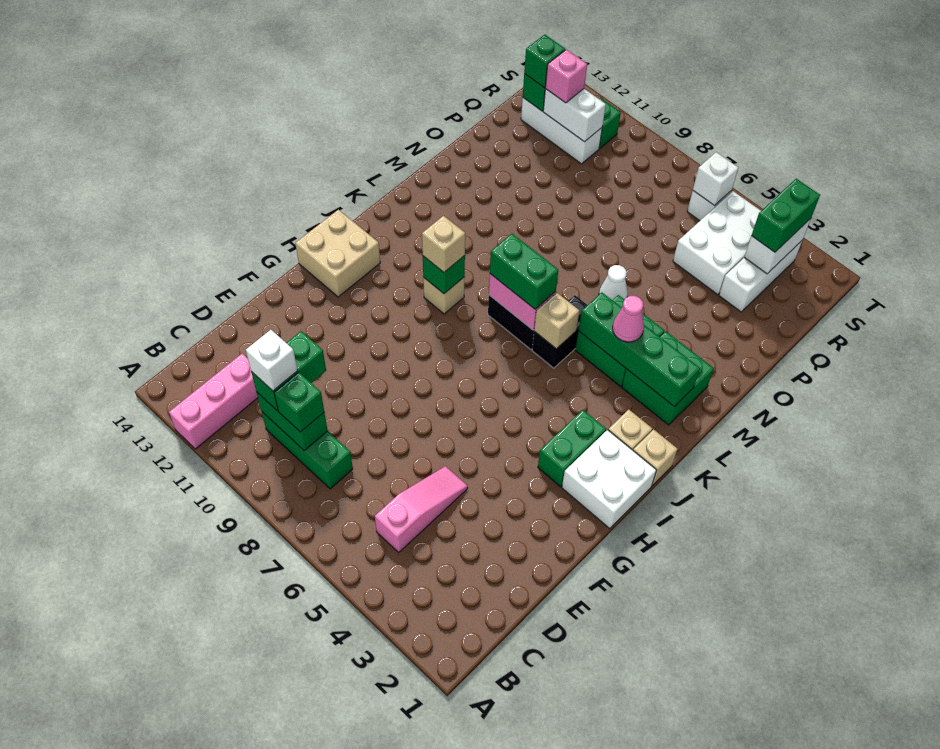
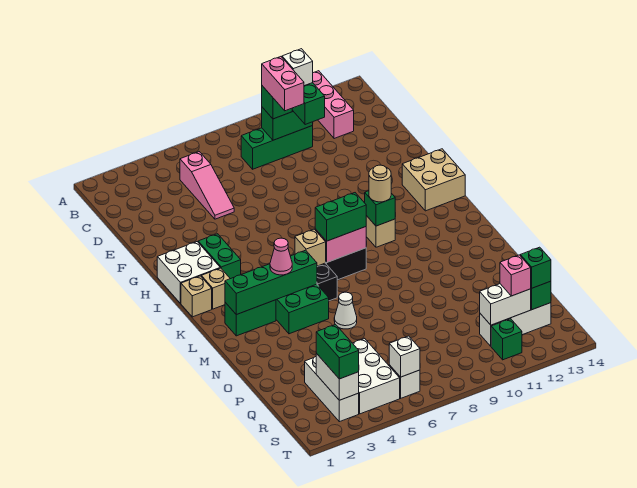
none -> pink 1x2 brick [262,57,304,111]
tan 1x1 brick [422,216,465,272] -> tan 1x1 round brick [369,165,391,202]
green 2x2 brick [622,332,714,425] -> green 1x2 brick [225,300,276,336]

